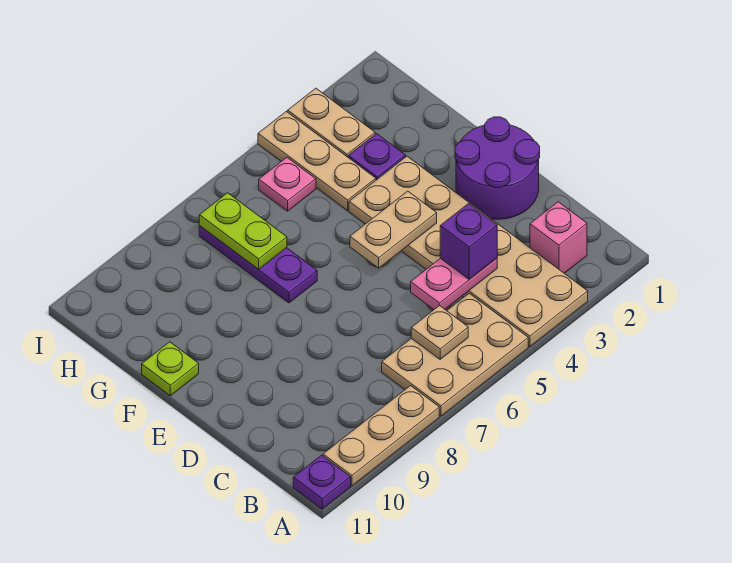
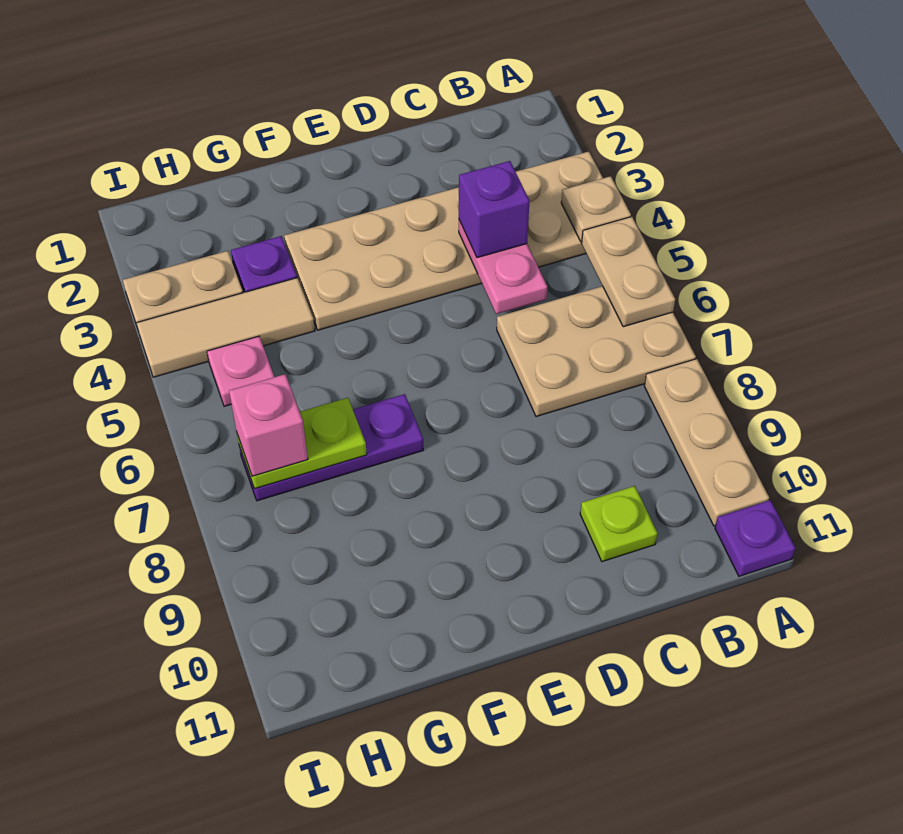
tan 2x3 plate [382,293,528,416] -> tan 2x3 plate turned to [497,286,696,417]
pink 1x1 brick [530,202,587,273] -> pink 1x1 brick moved to [229,374,308,477]
tan 1x1 plate [411,305,468,359] -> tan 1x1 plate moved to [561,176,631,242]
purple 2x2 round brick [455,117,540,219] -> none
tan 1x2 plate [350,191,437,268] -> tan 1x2 plate moved to [582,217,675,327]
lime 1x1 plate [142,342,199,396] -> lime 1x1 plate moved to [580,486,657,562]
tan 1x3 plate [258,111,376,211] -> tan 1x3 tile [137,278,315,377]

